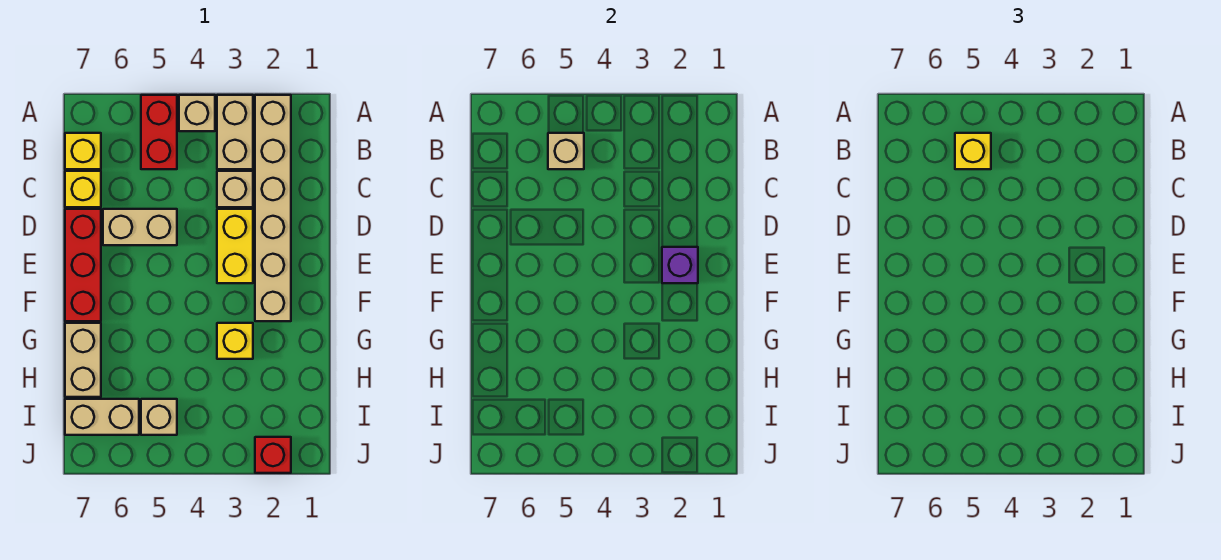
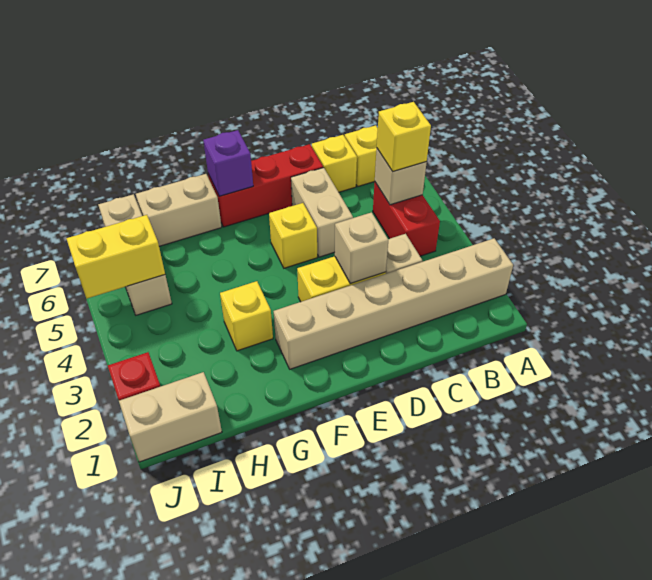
tan 1x2 brick [217,95,253,169] -> tan 1x2 brick moved to [119,372,222,462]
tan 1x1 brick [179,95,215,131] -> tan 1x1 brick moved to [335,212,388,284]
red 1x2 brick [141,95,177,169] -> red 1x2 brick turned to [373,182,440,256]
purple 1x1 brick [662,247,698,283] -> purple 1x1 brick moved to [203,130,253,196]
none -> yellow 1x1 brick [269,203,317,268]
none -> yellow 1x2 brick [66,215,165,299]

